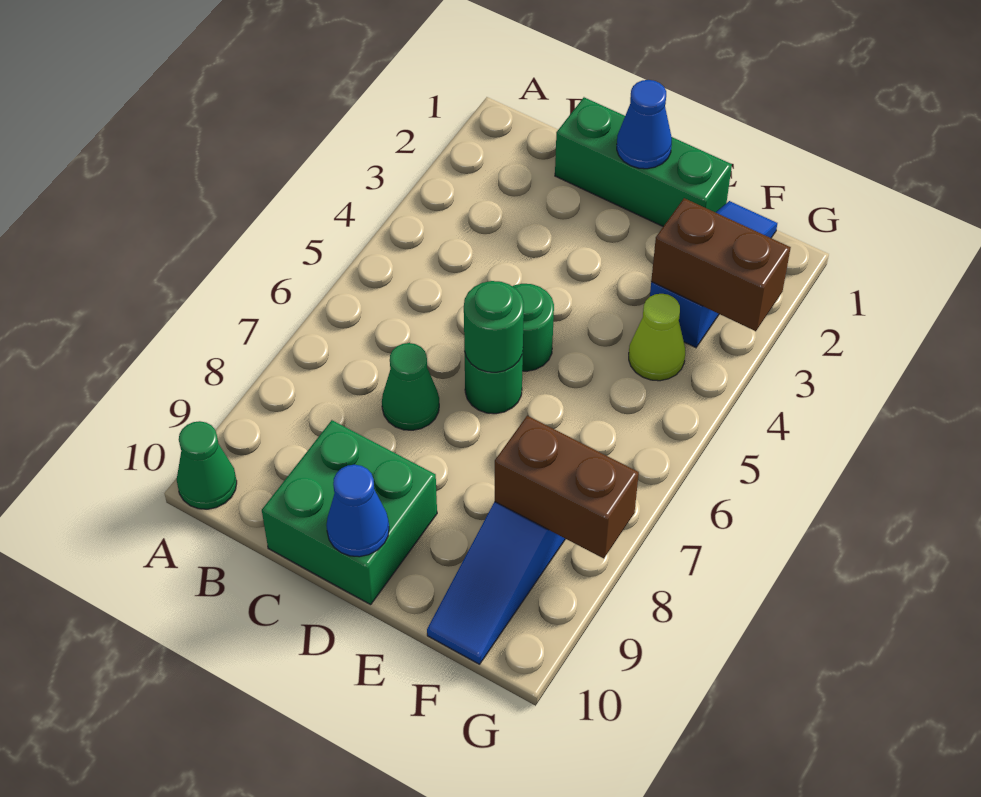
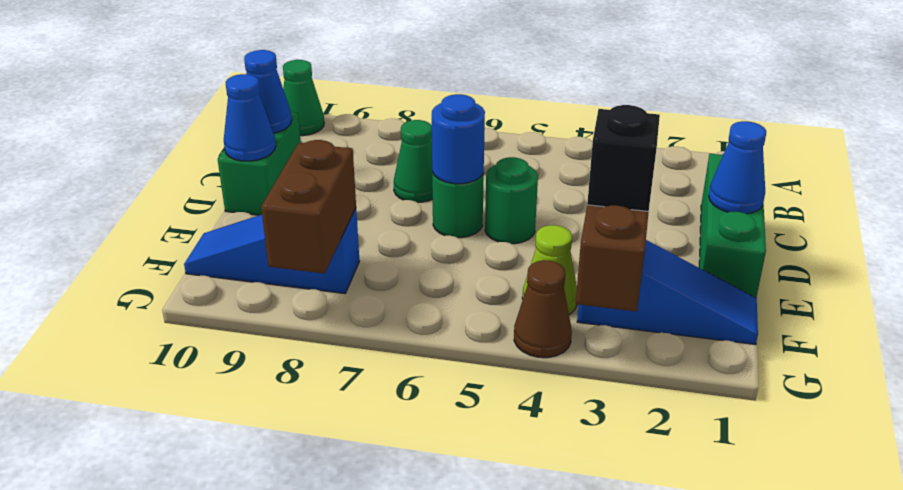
green 2x2 brick [262,420,437,605] -> green 1x2 brick [218,112,301,215]
none -> blue 1x1 cone [244,50,292,133]
green 1x1 round brick [464,281,524,372] -> blue 1x1 round brick [432,94,485,184]
none -> black 1x1 brick [587,105,660,211]
none -> brown 1x1 cone [514,260,572,358]

